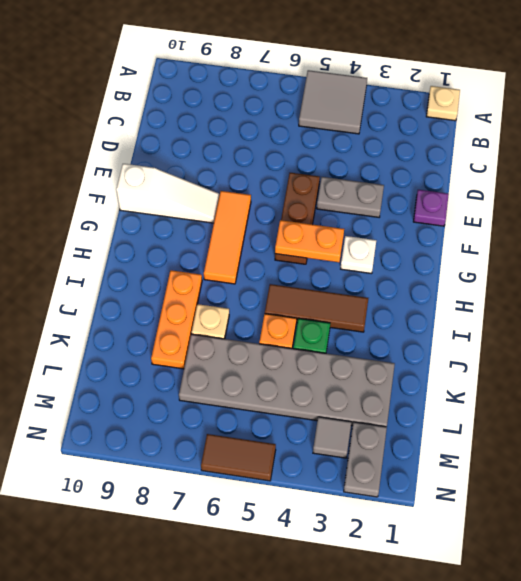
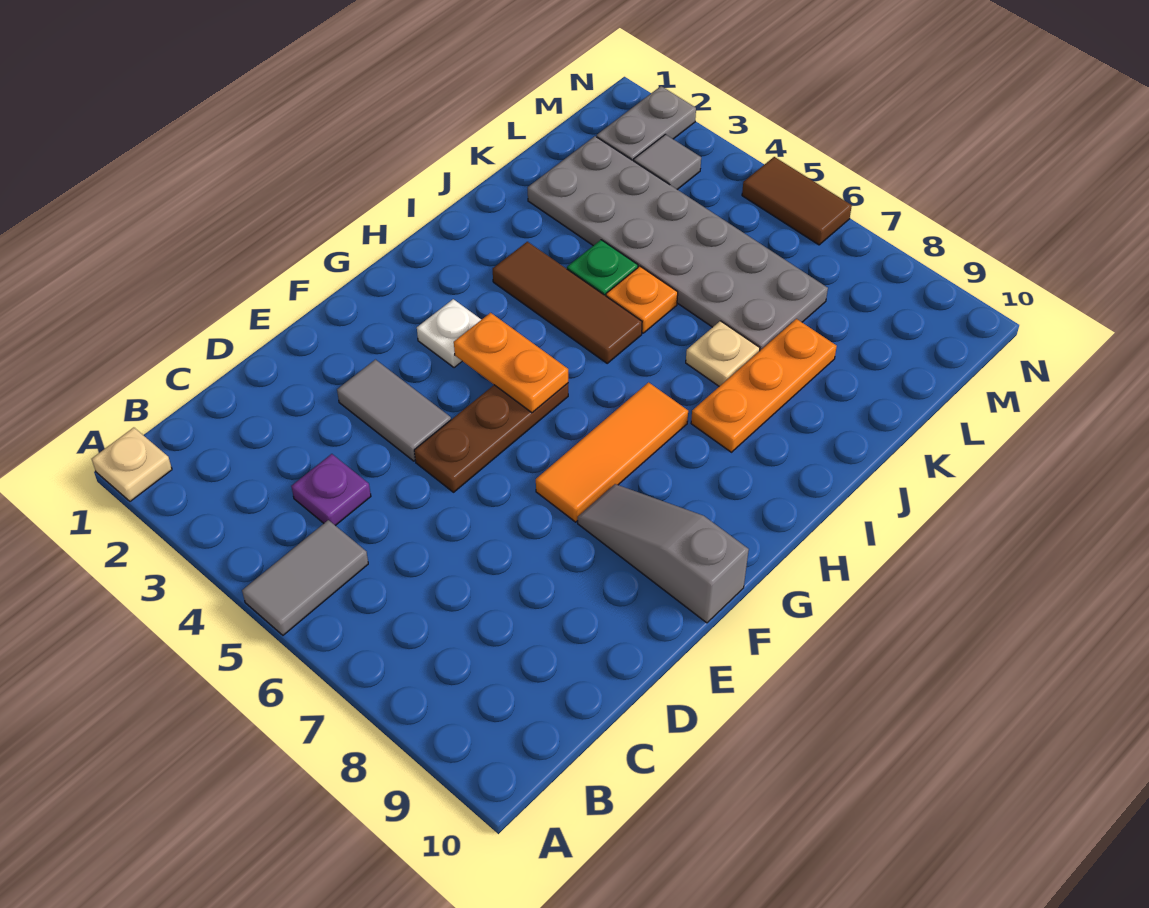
grey 2x2 tile [299,70,367,134] -> grey 1x2 tile [242,520,368,635]
purple 1x1 plate [413,190,449,226] -> purple 1x1 plate moved to [291,454,371,526]
grey 1x2 plate [317,177,384,217] -> grey 1x2 tile [337,360,451,461]
white 1x3 slope [116,164,219,223] -> grey 1x3 slope [578,484,749,623]

